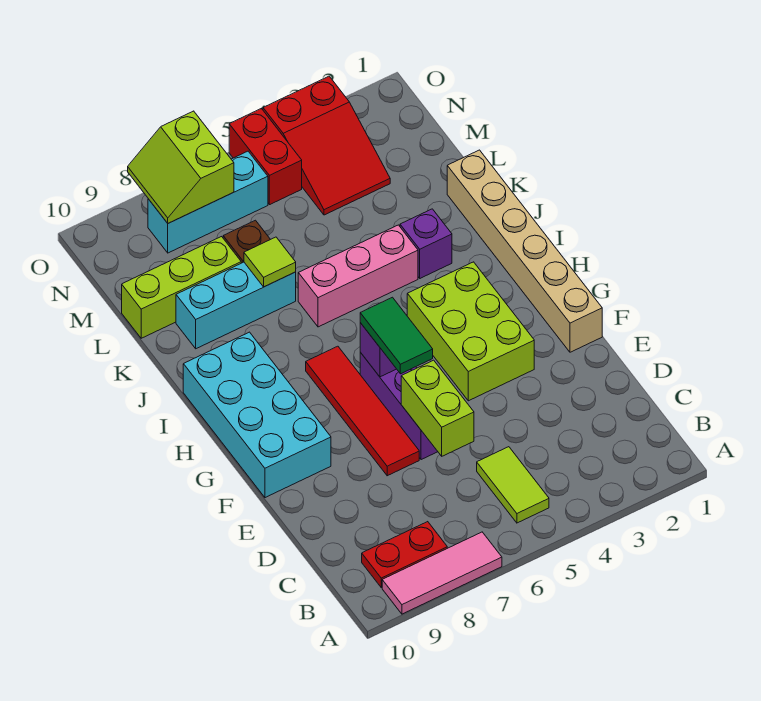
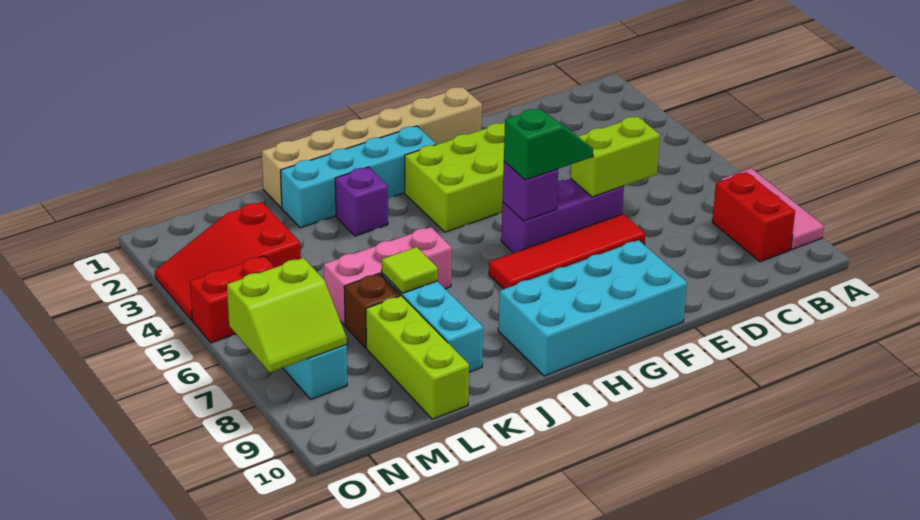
lime 1x2 tile [477,447,549,523] -> none
red 1x2 plate [362,522,447,588] -> red 1x2 brick [712,172,795,262]
green 1x2 tile [360,297,433,374] -> green 1x2 slope [504,109,593,180]
none -> cyan 1x4 brick [281,126,436,228]
pink 1x3 brick [298,225,418,327] -> pink 1x3 brick turned to [324,227,452,325]
red 2x3 slope [263,76,390,215] -> red 2x3 slope turned to [155,202,301,320]

